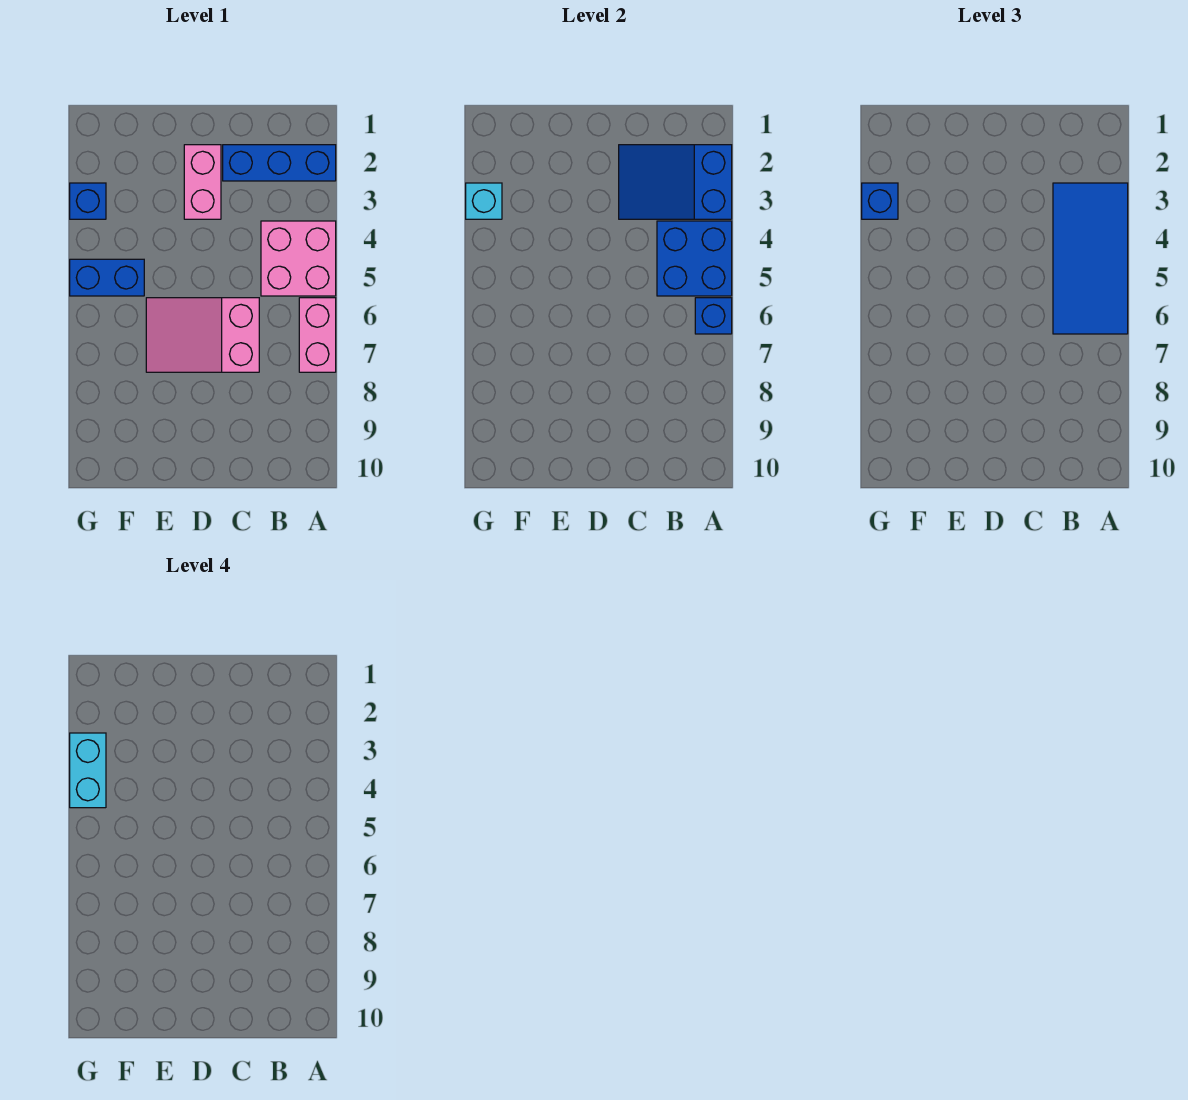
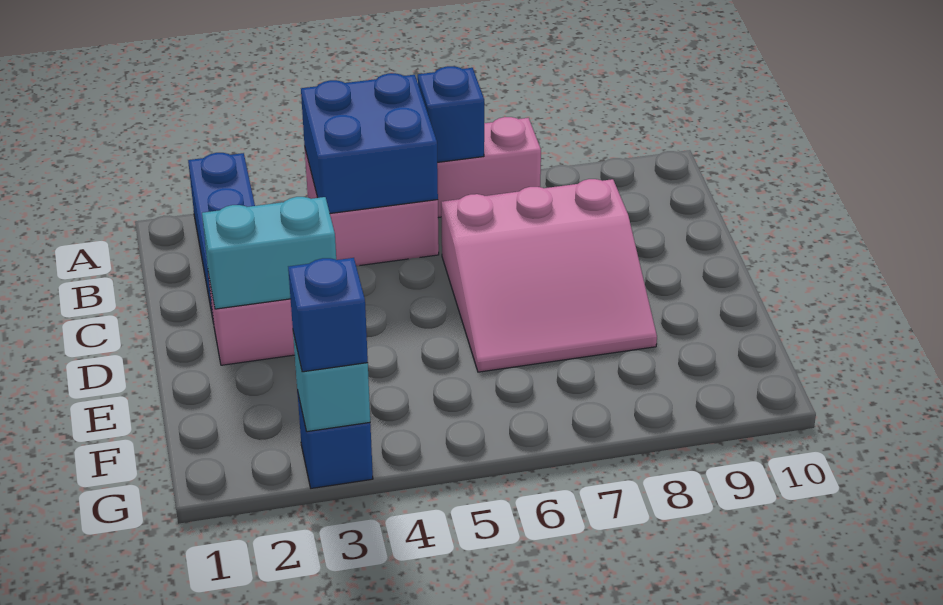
blue 2x3 slope [619,145,732,219] -> none
blue 2x4 tile [1053,183,1128,334] -> none
pink 2x3 slope [146,298,259,372] -> pink 3x3 slope [441,179,657,372]
blue 1x2 brick [70,259,144,296] -> none
cyan 1x2 brick [70,733,106,808] -> cyan 1x2 brick moved to [202,197,336,309]

